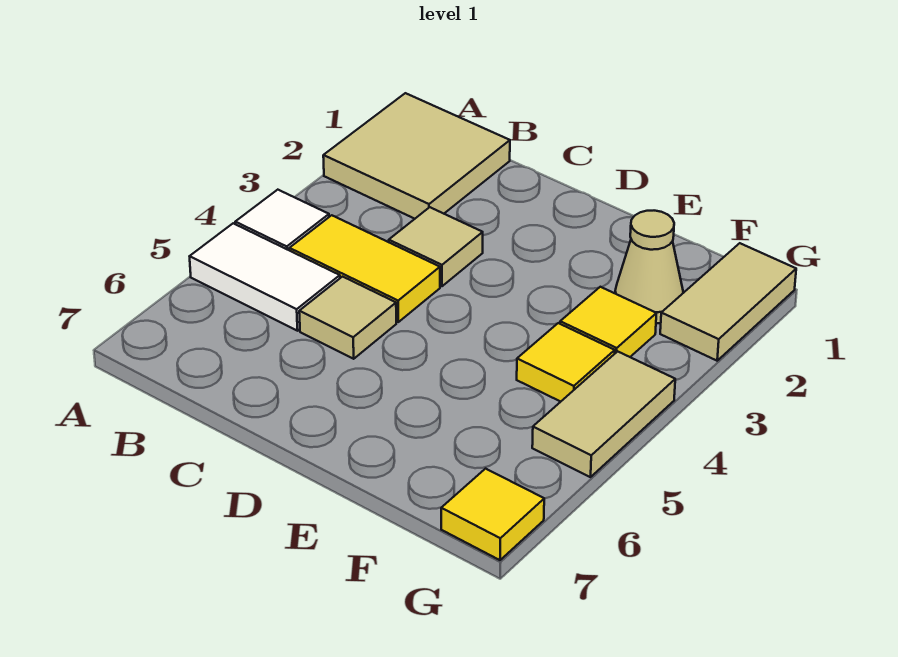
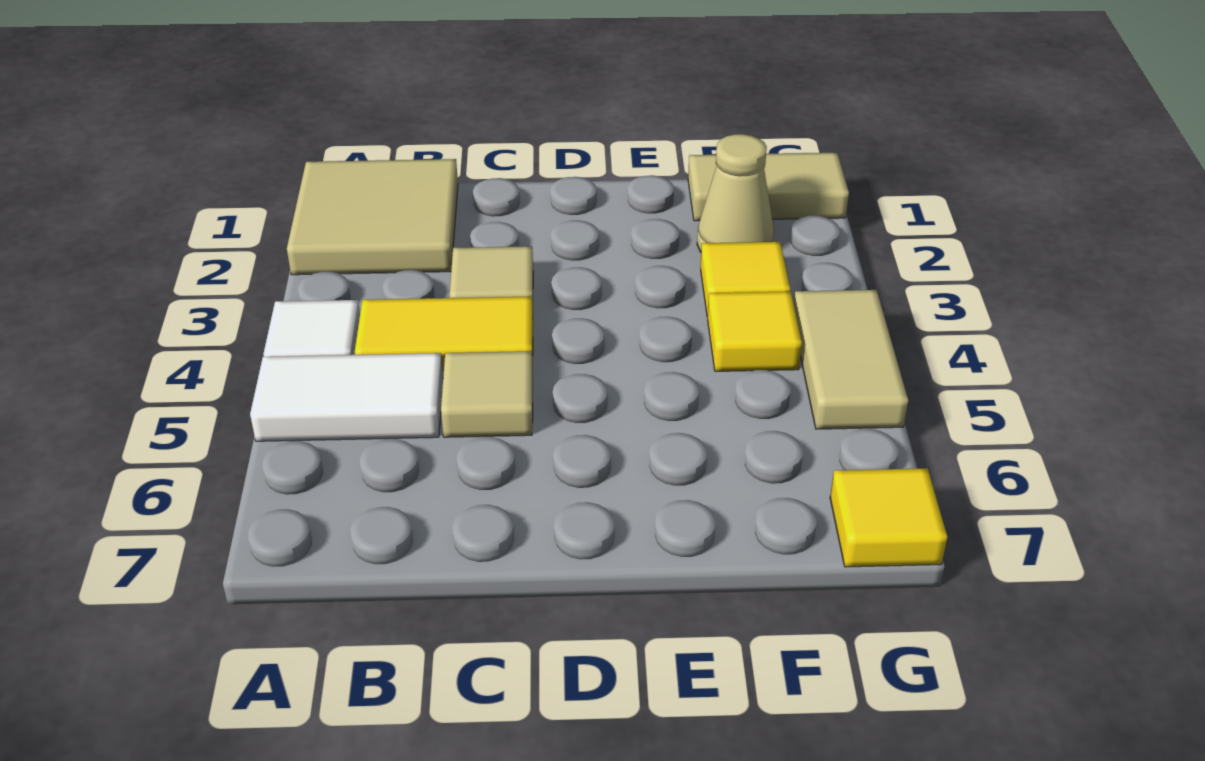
tan 1x2 tile [660,243,796,361] -> tan 1x2 tile turned to [688,153,849,221]

